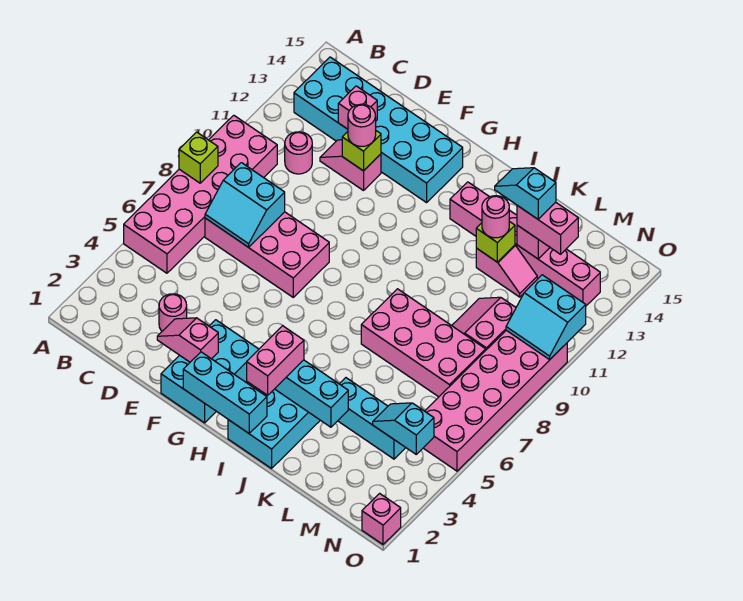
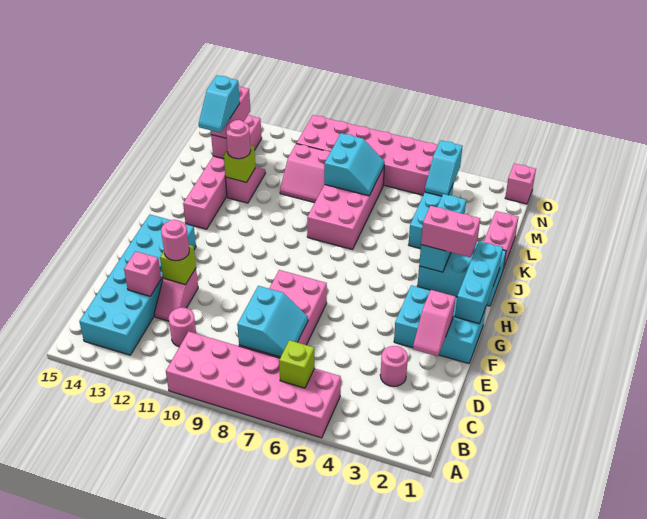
lime 1x1 brick [179,132,218,183] -> lime 1x1 brick moved to [279,340,315,388]
none -> pink 1x2 brick [484,211,519,269]
cyan 2x2 slope [506,275,586,360] -> cyan 2x2 slope moved to [324,133,385,196]

